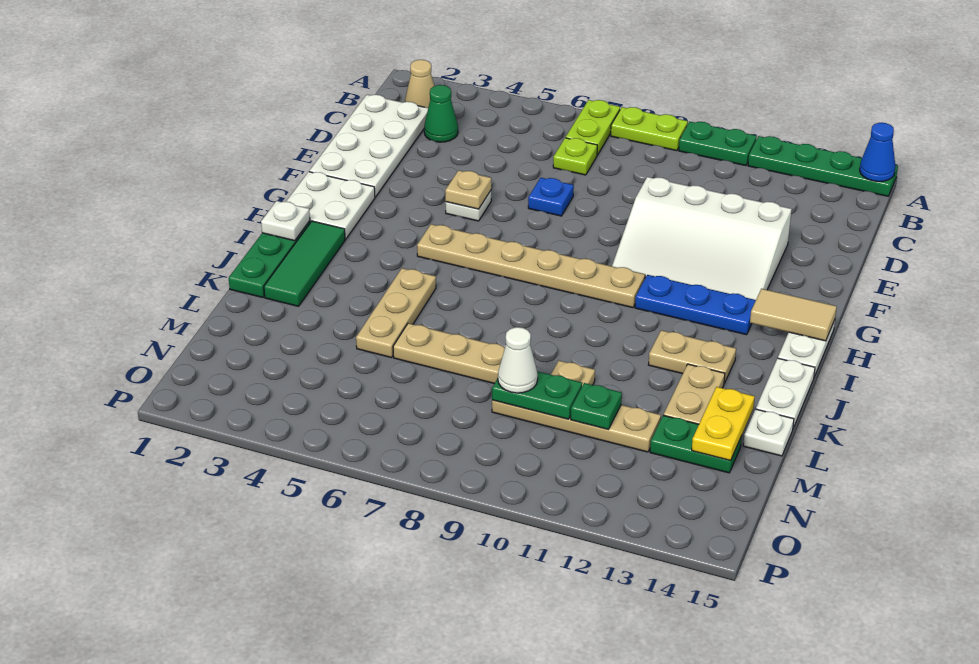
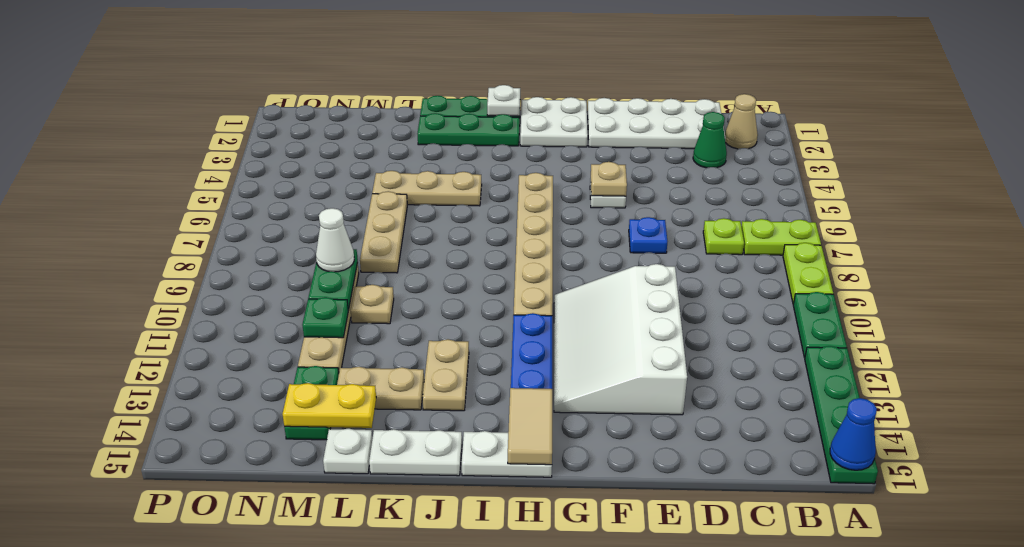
green 1x3 tile [264,221,345,306] -> green 1x3 plate [418,113,519,146]

